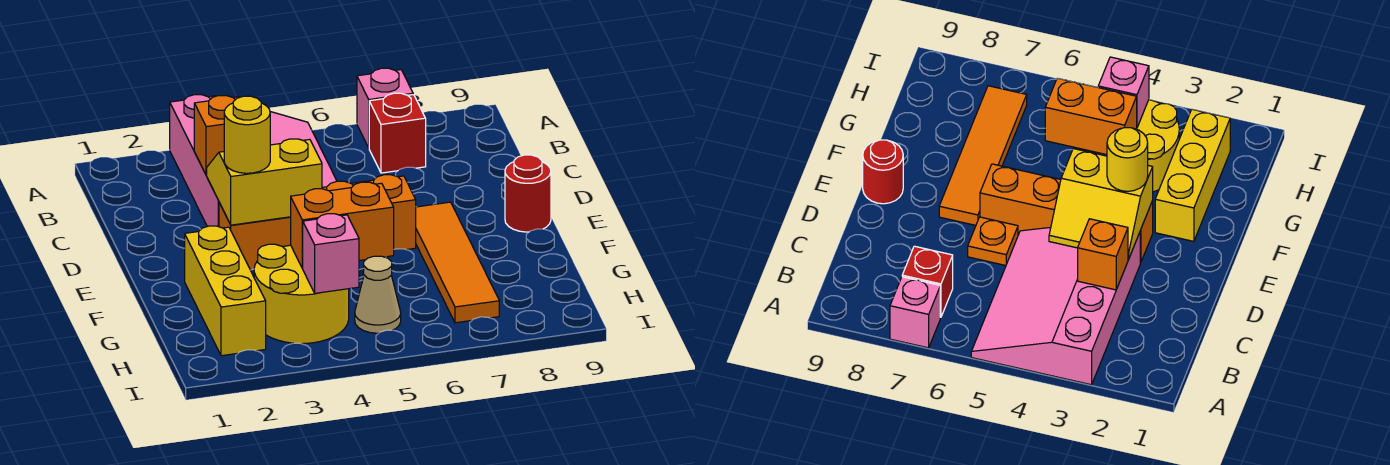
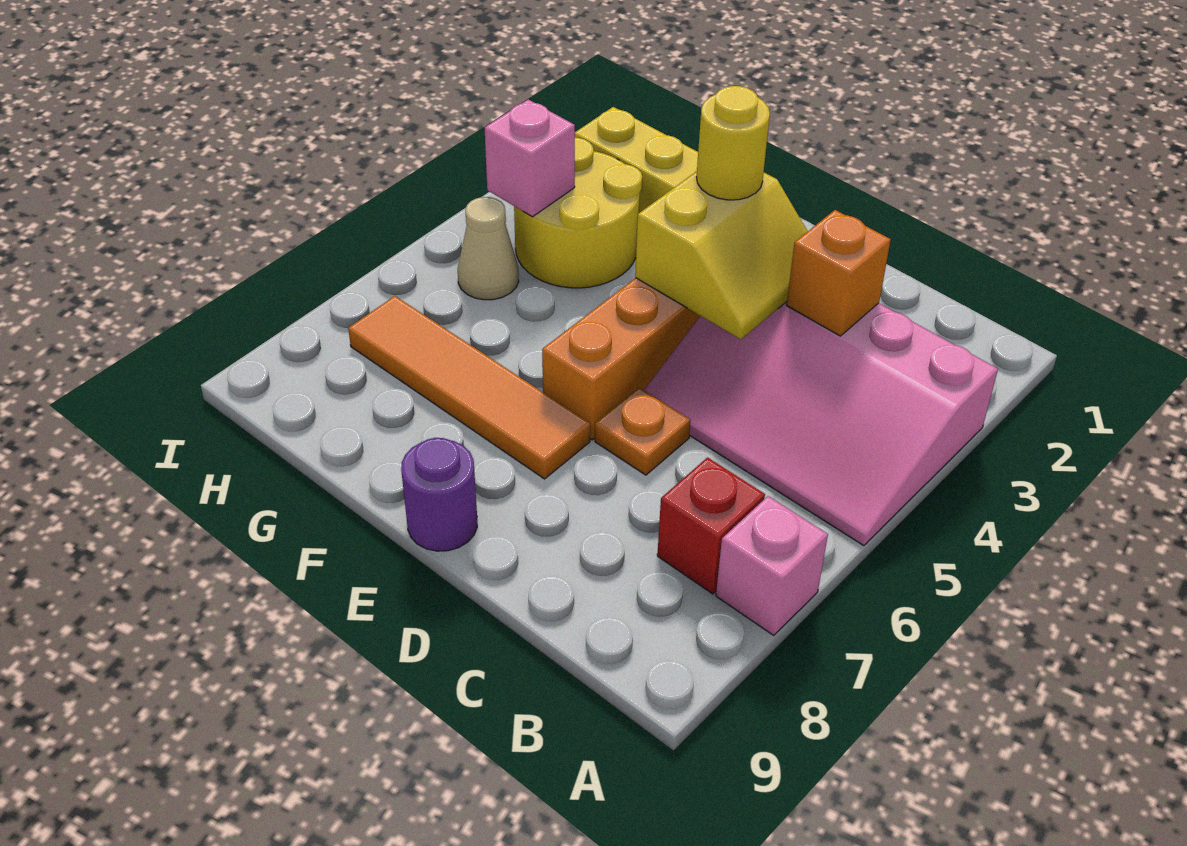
red 1x1 round brick [505,155,551,232] -> purple 1x1 round brick [401,438,477,551]
orange 1x2 brick [291,182,394,268] -> none

